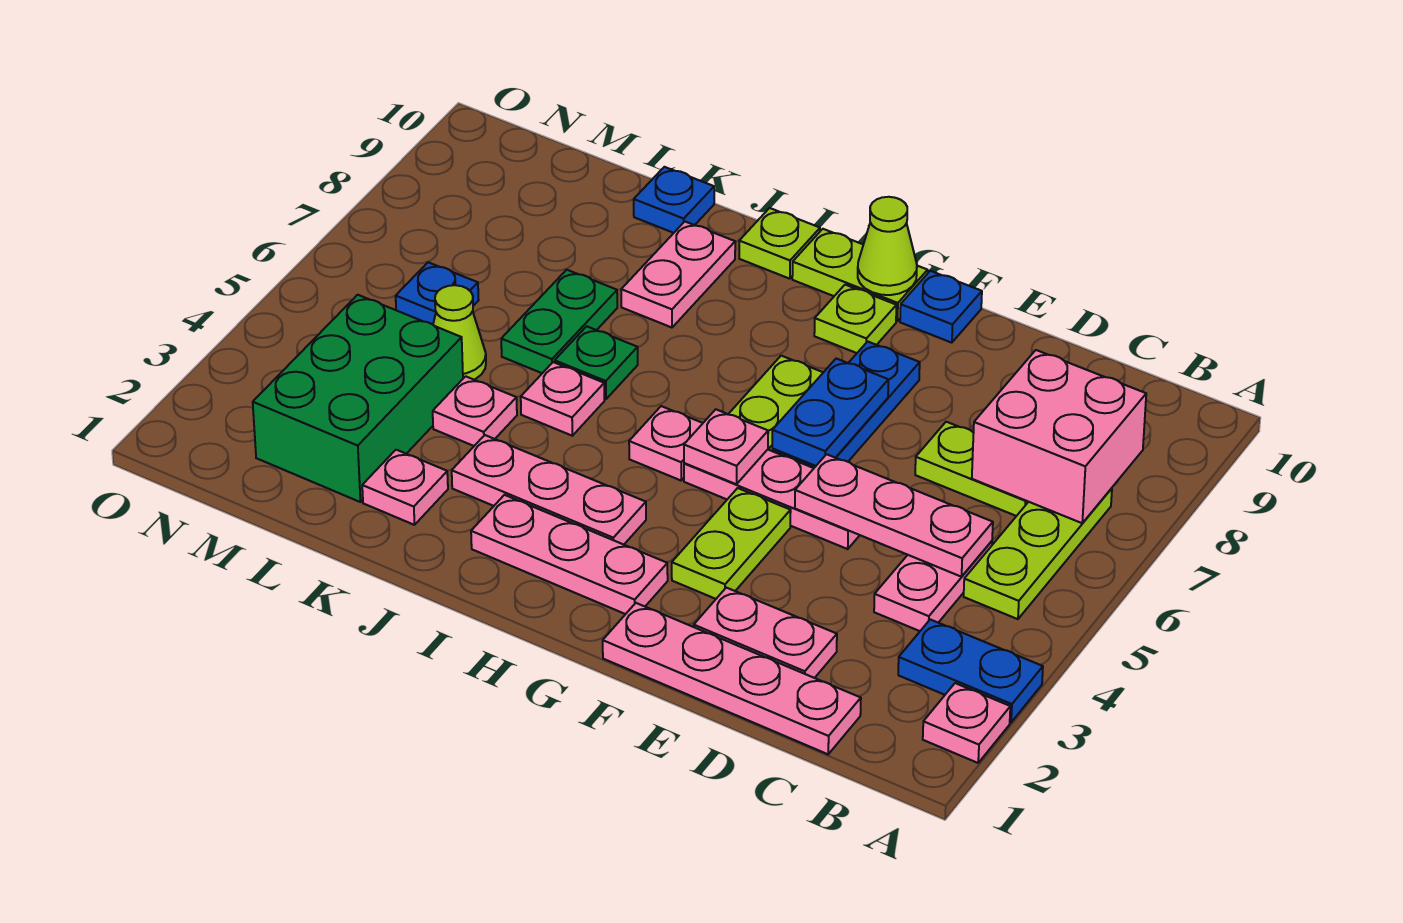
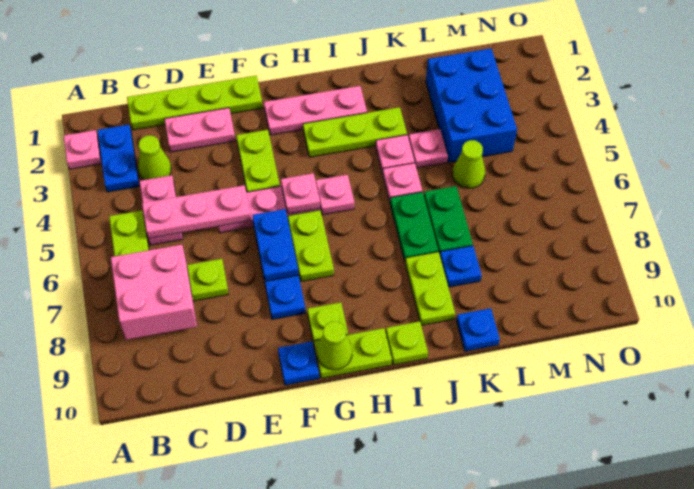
blue 1x2 plate [898,620,1043,722] -> blue 1x2 plate turned to [97,125,139,192]
pink 1x4 plate [603,603,861,754] -> lime 1x4 plate [127,76,263,130]
none -> lime 1x1 cone [138,135,171,180]
pink 1x3 plate [452,435,646,545] -> lime 1x3 plate [303,107,407,157]
green 1x1 plate [555,326,638,399] -> green 1x2 plate [390,192,438,261]
pink 1x2 plate [621,222,735,328] -> lime 1x2 plate [405,252,455,325]
pink 1x1 plate [362,450,448,525] -> pink 1x1 plate moved to [376,135,415,174]
green 2x3 brick [253,295,463,502] -> blue 2x3 brick [426,48,517,162]
blue 1x1 plate [396,262,479,324] -> blue 1x1 plate moved to [440,246,482,287]

